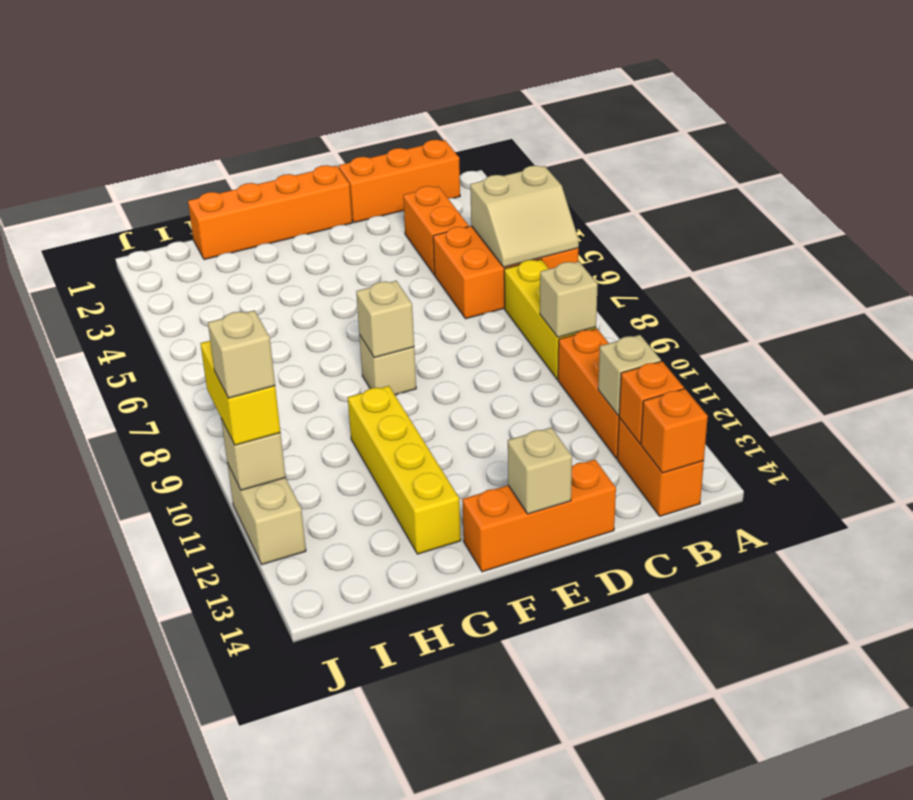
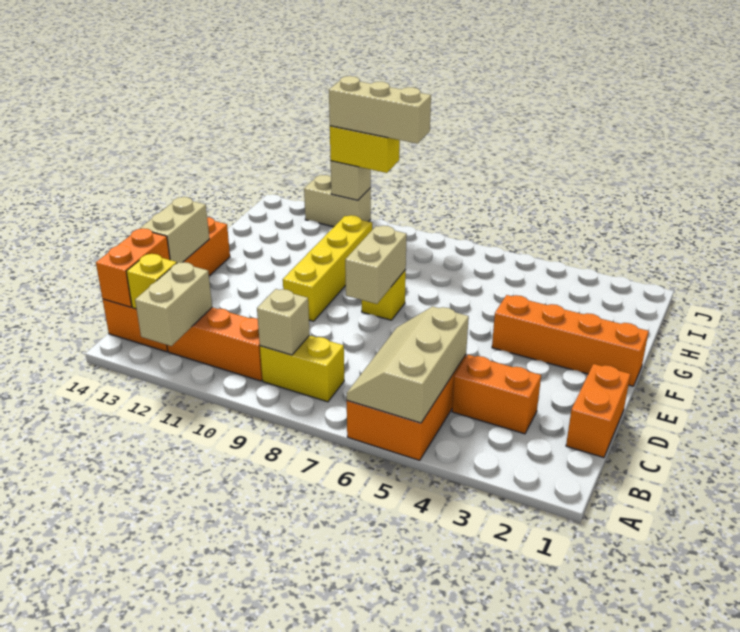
tan 2x2 slope [470,166,579,267] -> tan 2x3 slope [347,306,469,423]
orange 1x3 brick [339,140,460,223] -> orange 1x2 brick [566,364,630,458]
yellow 1x3 brick [504,259,596,379] -> yellow 1x2 brick [260,335,344,402]
tan 1x1 brick [598,335,661,416] -> tan 1x2 brick [135,262,212,346]
orange 1x1 brick [619,361,684,444] -> yellow 1x1 brick [126,254,177,309]
orange 1x1 brick [641,389,708,473] -> orange 1x2 brick [96,228,170,307]
orange 1x4 brick [188,165,352,259] -> orange 1x4 brick turned to [492,295,649,386]
tan 1x1 brick [508,427,572,514] -> tan 1x2 brick [140,197,209,263]
tan 1x1 brick [359,335,416,395] -> yellow 1x1 brick [362,270,406,320]
tan 1x1 brick [356,281,414,358] -> tan 1x2 brick [345,226,407,304]
yellow 1x4 brick [348,386,461,554] -> yellow 1x4 brick turned to [283,215,372,321]
tan 1x1 brick [208,310,275,398] -> tan 1x3 brick [329,76,431,144]

